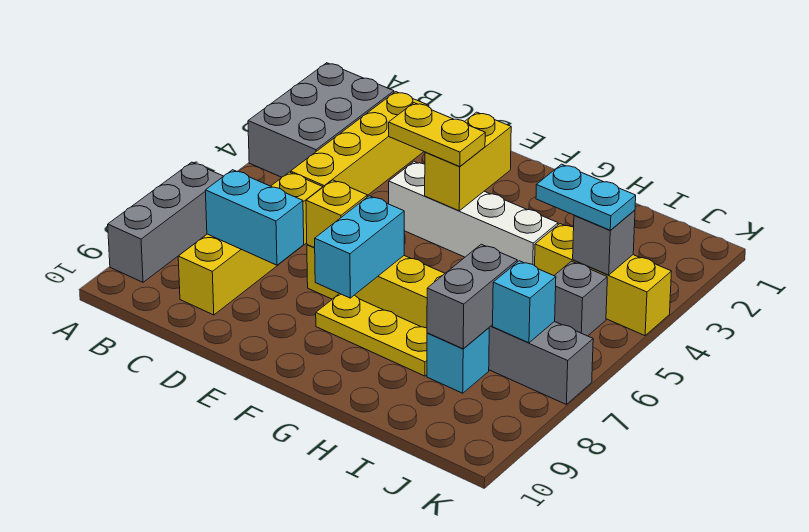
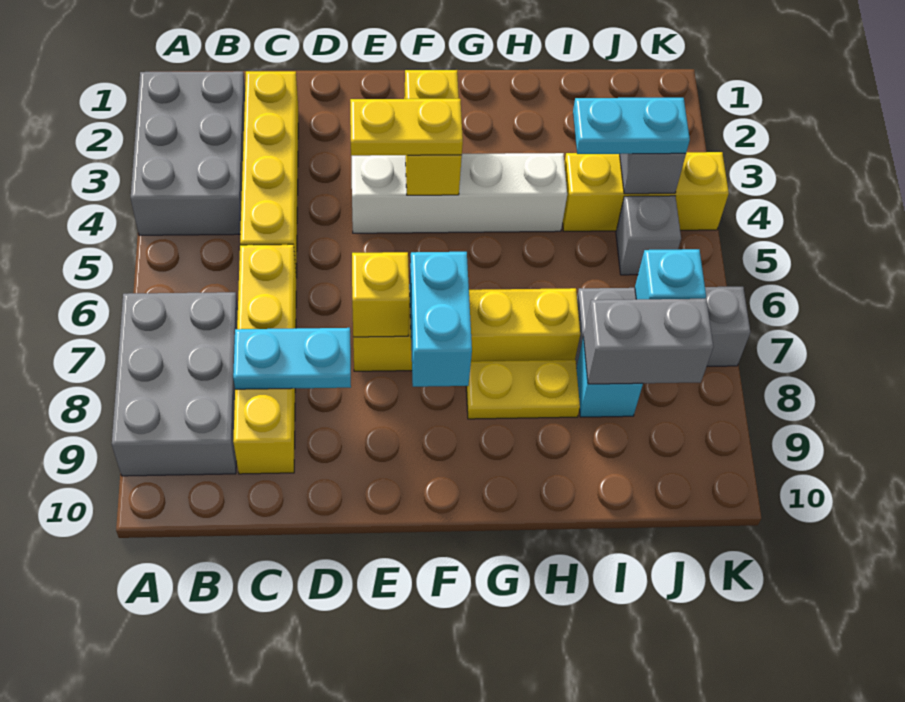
grey 1x3 brick [108,162,223,282] -> grey 2x3 brick [112,292,238,476]
cyan 1x2 brick [205,170,304,265] -> cyan 1x2 plate [233,328,351,389]
yellow 1x3 plate [316,294,427,376] -> yellow 1x2 plate [466,360,580,419]
grey 1x2 brick [427,244,517,349] -> grey 1x2 brick turned to [583,299,713,384]

